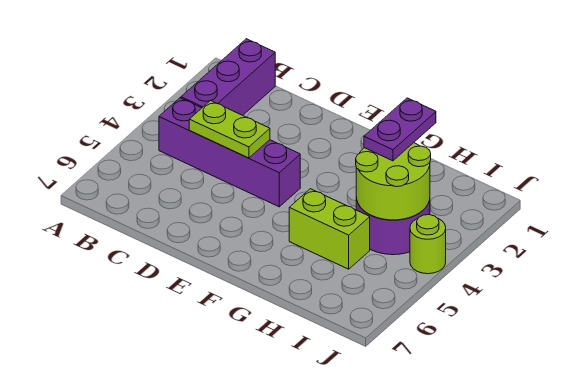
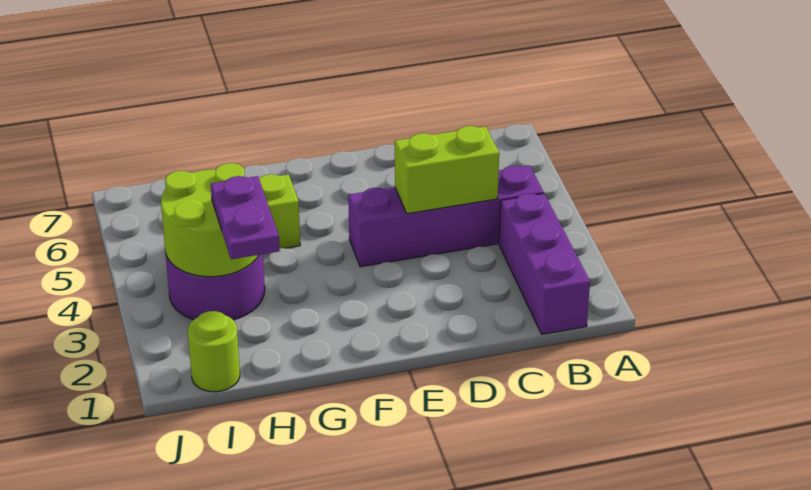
lime 1x2 plate [189,101,270,158] -> lime 1x2 brick [395,126,499,214]
lime 1x1 round brick [410,215,446,274] -> lime 1x1 round brick moved to [188,311,240,392]

